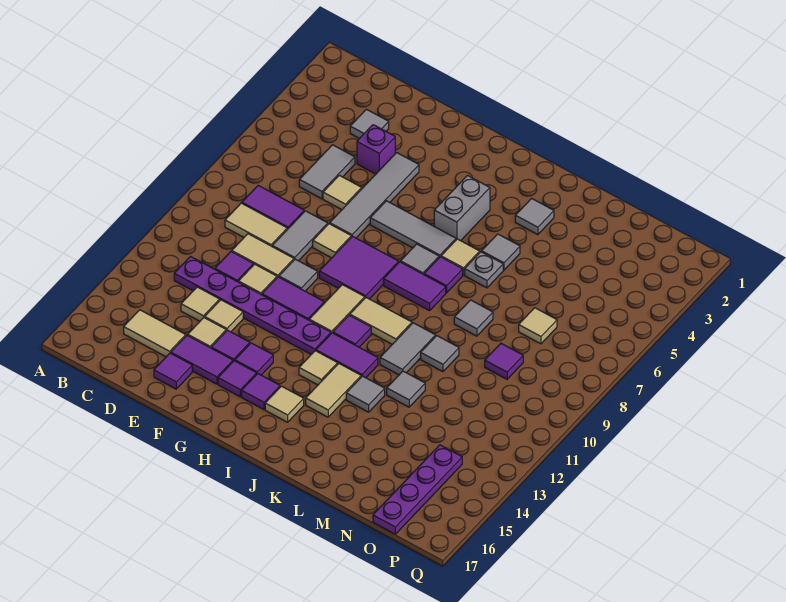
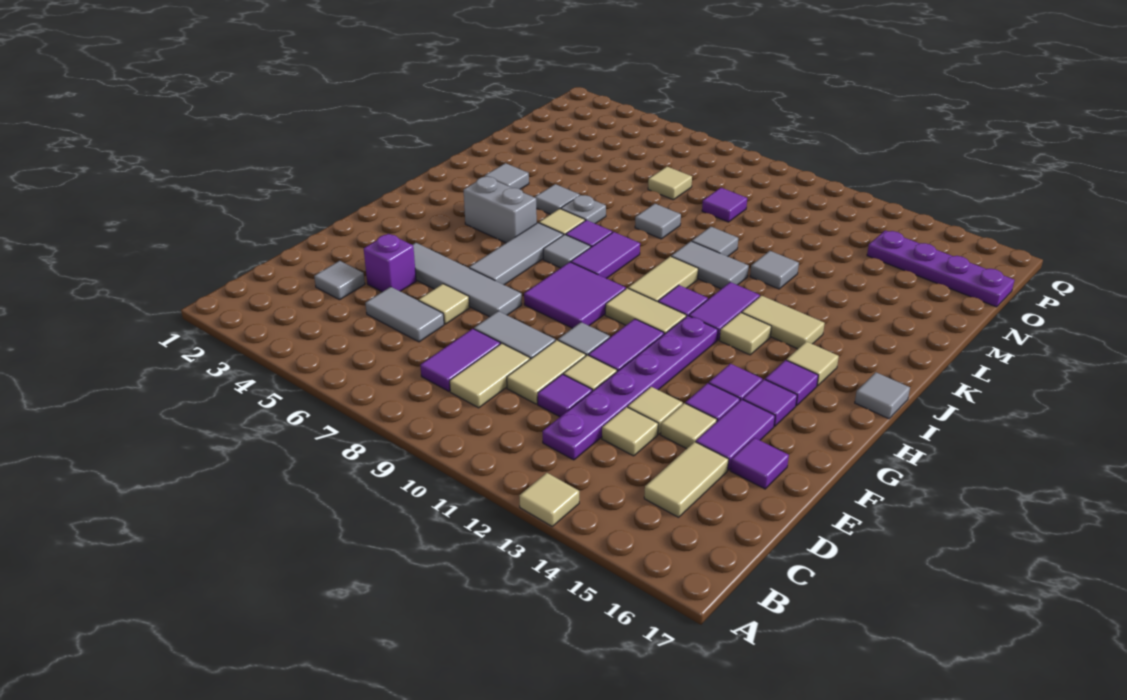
tan 1x1 tile [313,224,351,258] -> tan 1x1 tile moved to [519,473,579,526]
grey 1x1 tile [346,376,385,412] -> grey 1x1 tile moved to [855,372,910,419]

